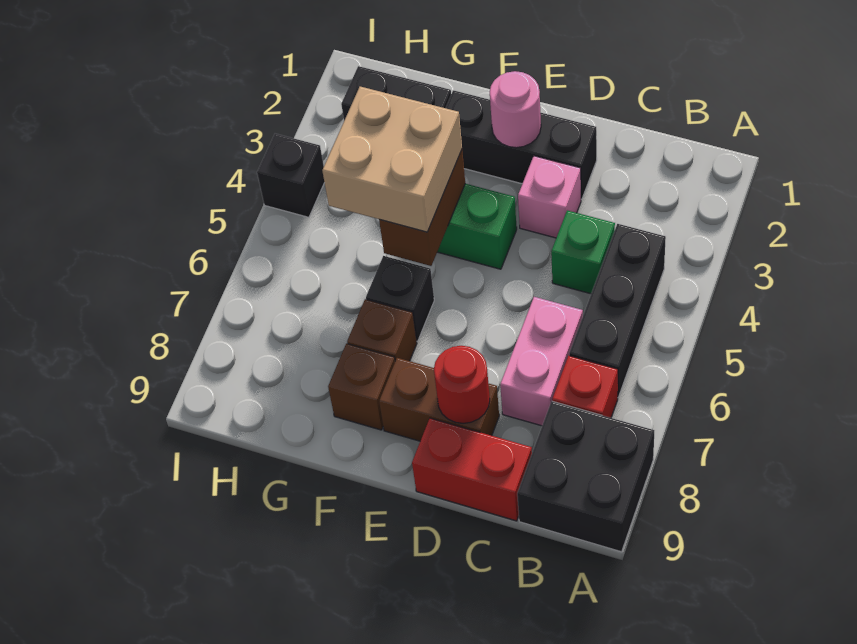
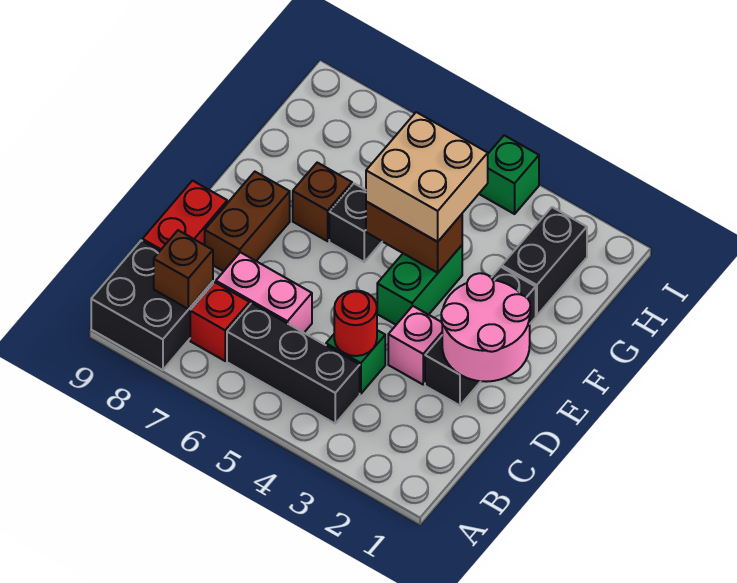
red 1x1 round brick [434,346,490,423] -> red 1x1 round brick moved to [334,291,377,356]
pink 1x1 round brick [490,71,541,148] -> pink 2x2 round brick [441,273,530,382]
brown 1x1 brick [328,344,395,430] -> brown 1x1 brick moved to [154,230,213,309]
black 1x1 brick [257,134,325,217] -> green 1x1 brick [480,135,539,214]

